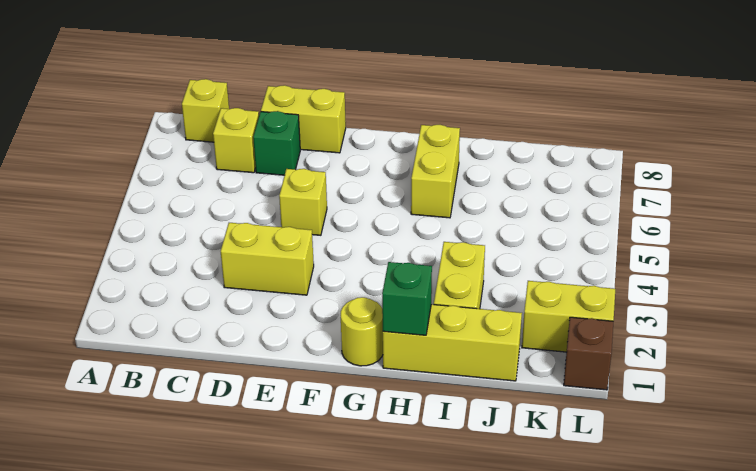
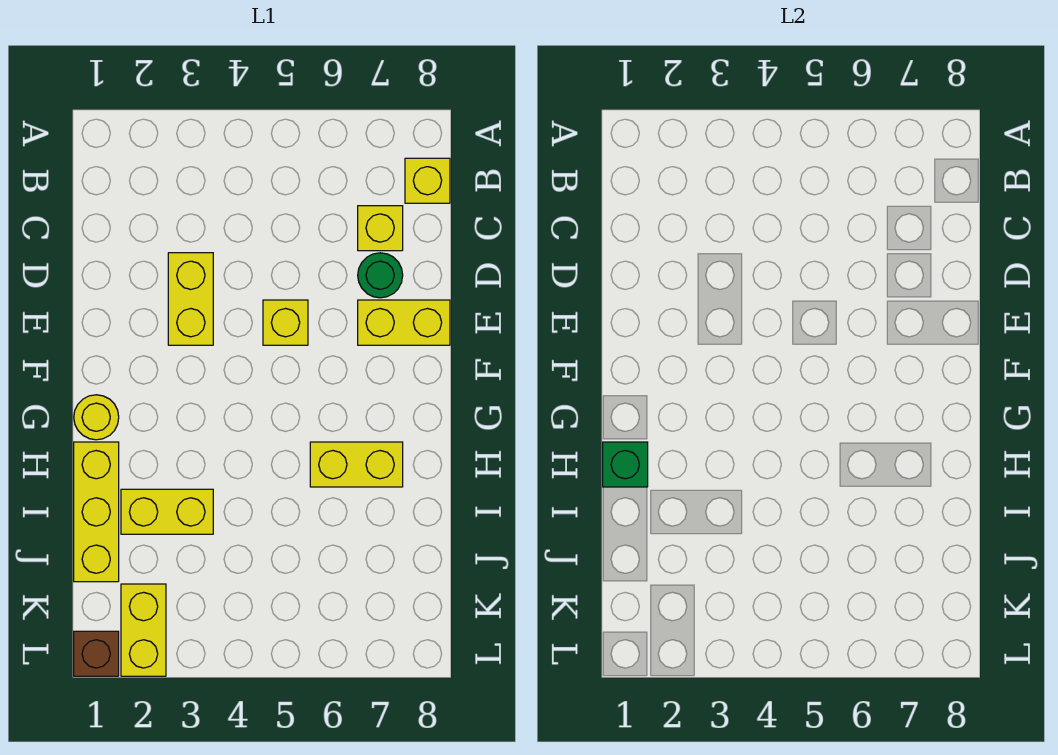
green 1x1 brick [253,111,300,175] -> green 1x1 round brick [358,253,403,298]
yellow 1x2 brick [261,85,346,153] -> yellow 1x2 brick turned to [358,300,450,345]

